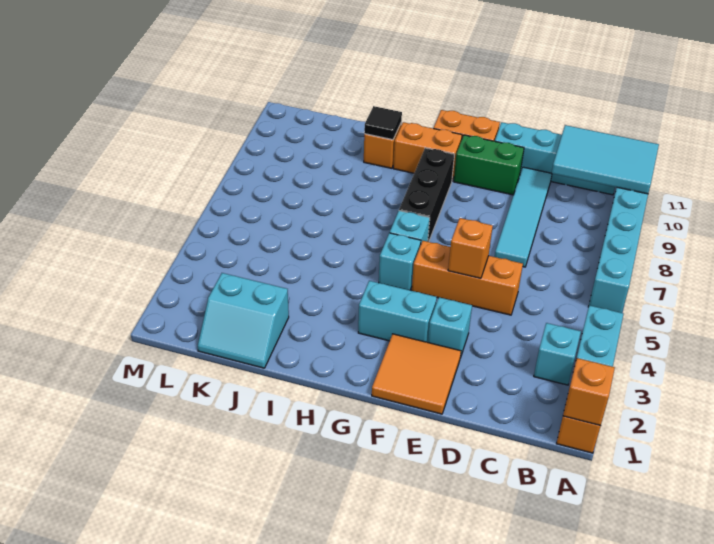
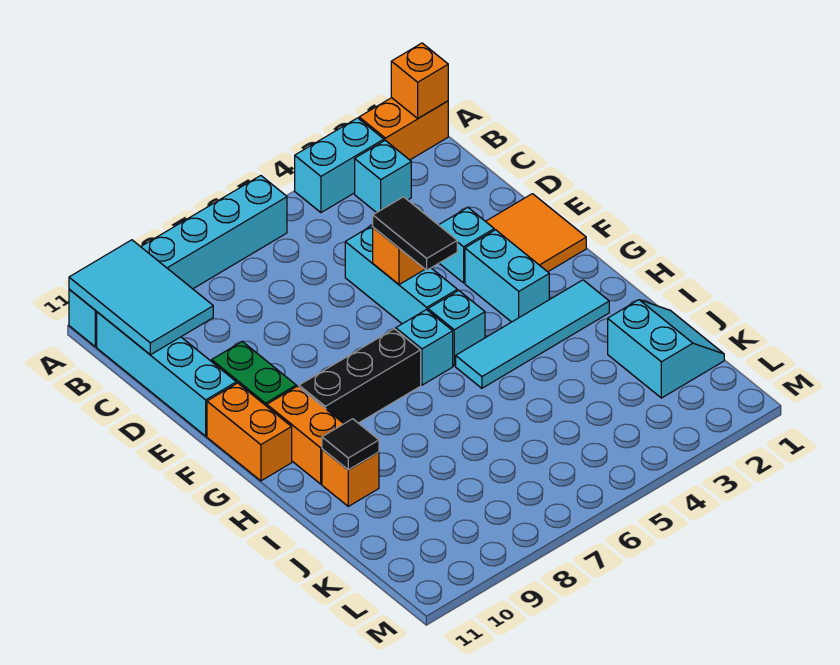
orange 1x3 brick [412,241,523,315] -> cyan 1x3 brick [345,225,457,324]
cyan 1x4 tile [495,167,552,267] -> cyan 1x4 tile moved to [456,280,609,388]
none -> black 1x2 tile [373,197,457,270]

